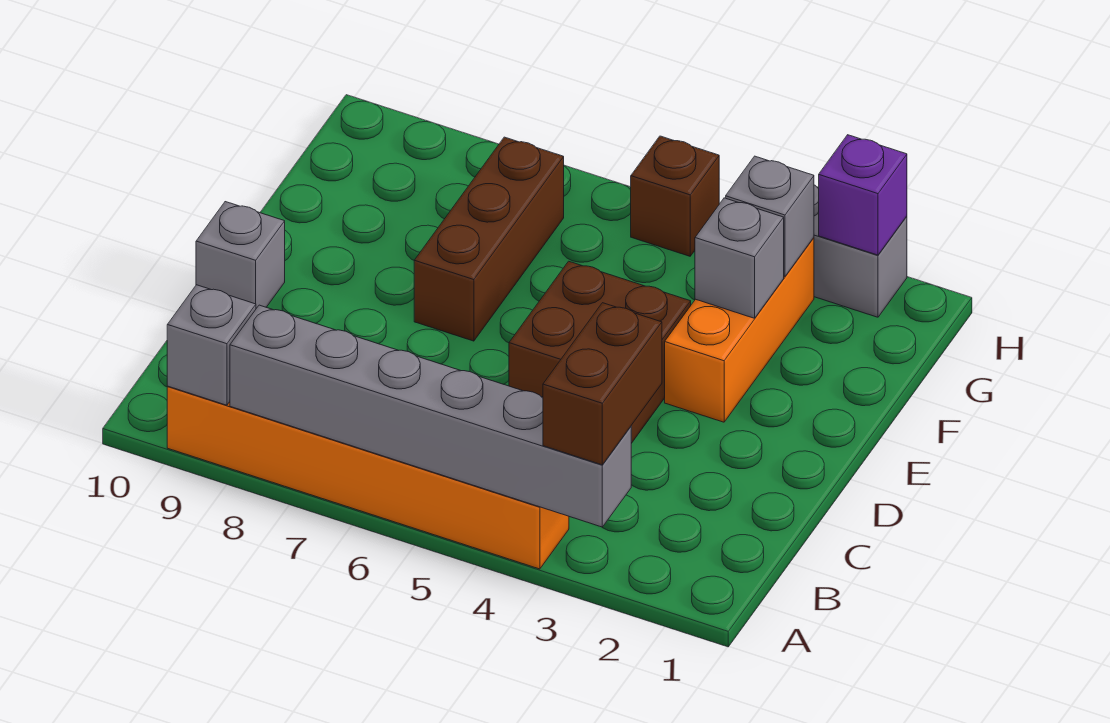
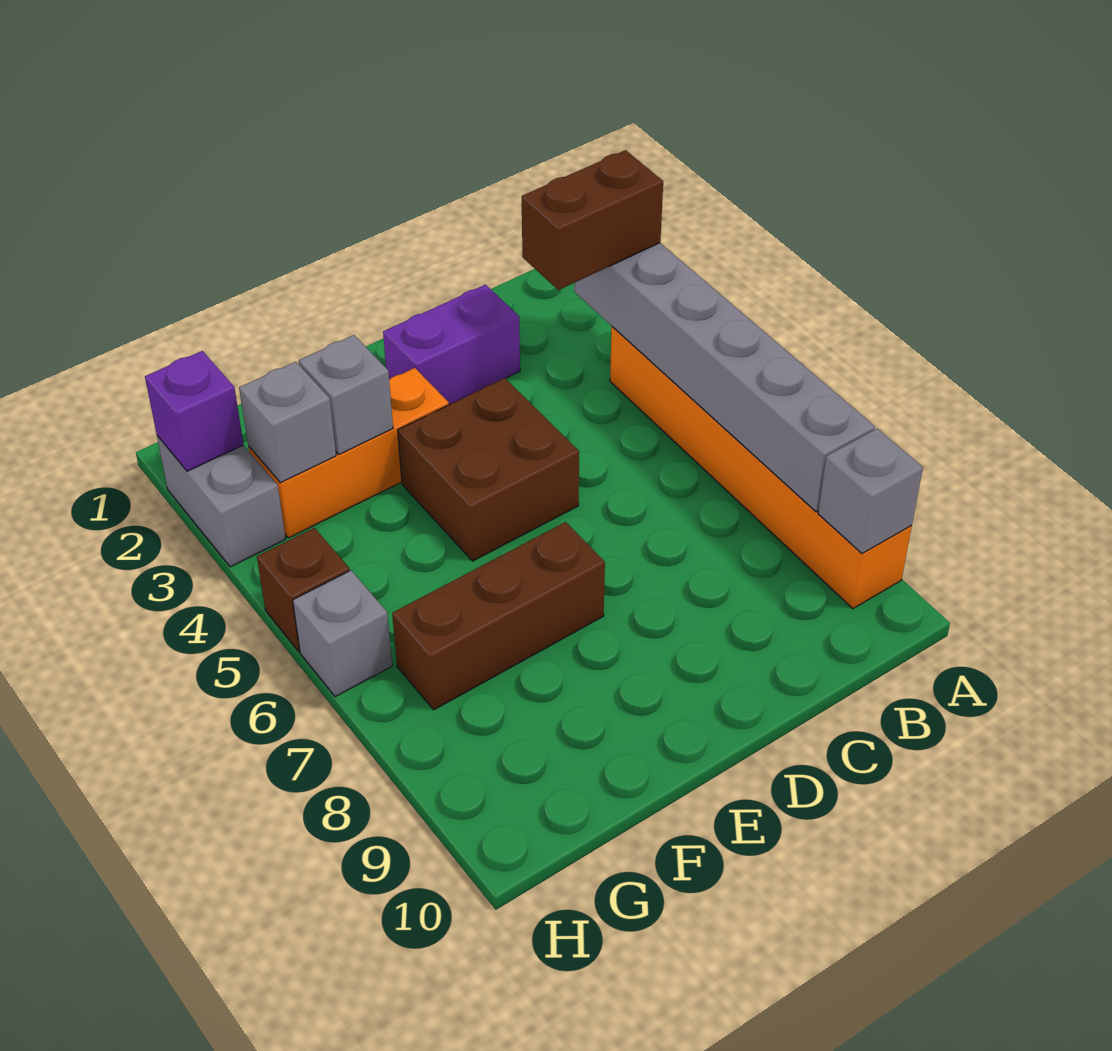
none -> purple 1x2 brick [383,285,520,405]
grey 1x1 brick [196,202,285,308] -> grey 1x1 brick moved to [293,570,392,697]

